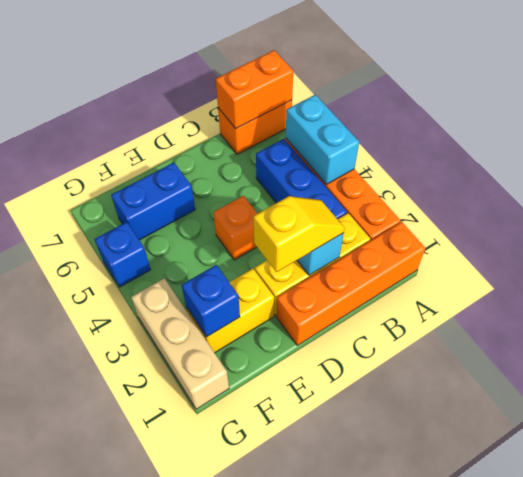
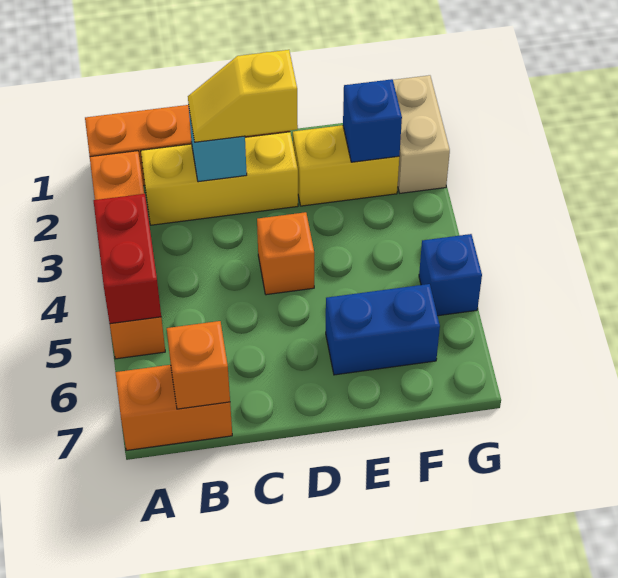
cyan 1x2 brick [286,95,359,184] -> red 1x2 brick [93,194,161,324]
orange 1x2 brick [216,50,293,129] -> orange 1x1 brick [167,321,230,409]
blue 1x3 brick [256,139,347,219] -> none
tan 1x3 brick [131,278,229,409] -> tan 1x2 brick [393,75,450,193]

